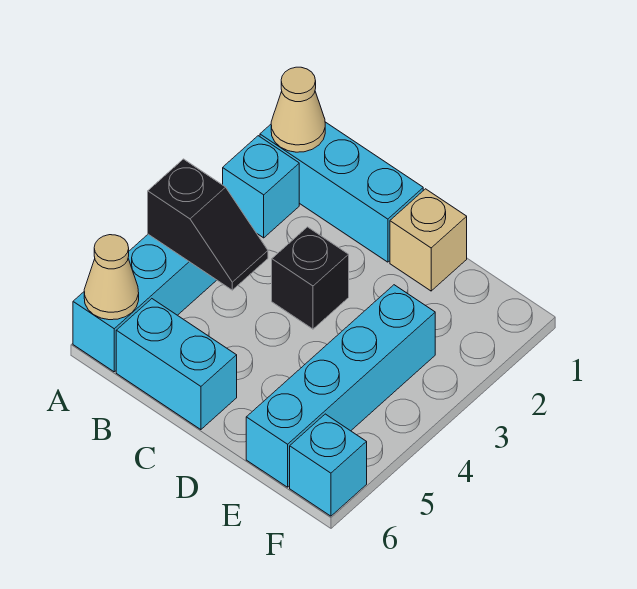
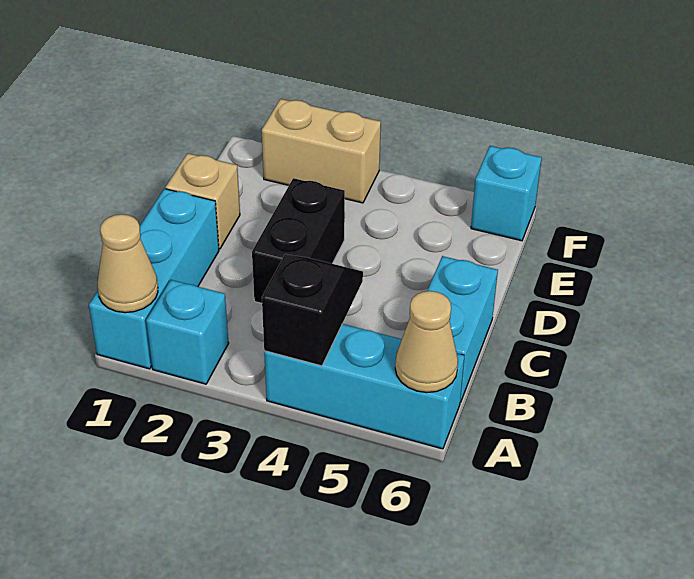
black 1x1 brick [272,227,349,329] -> black 1x2 brick [252,178,345,303]
cyan 1x4 brick [246,285,435,487] -> none
none -> tan 1x2 brick [262,99,381,203]

